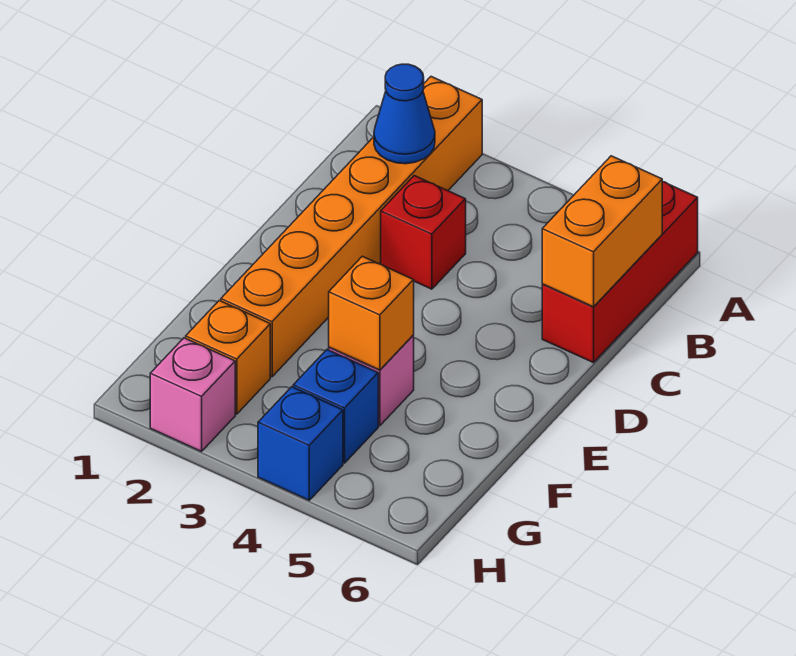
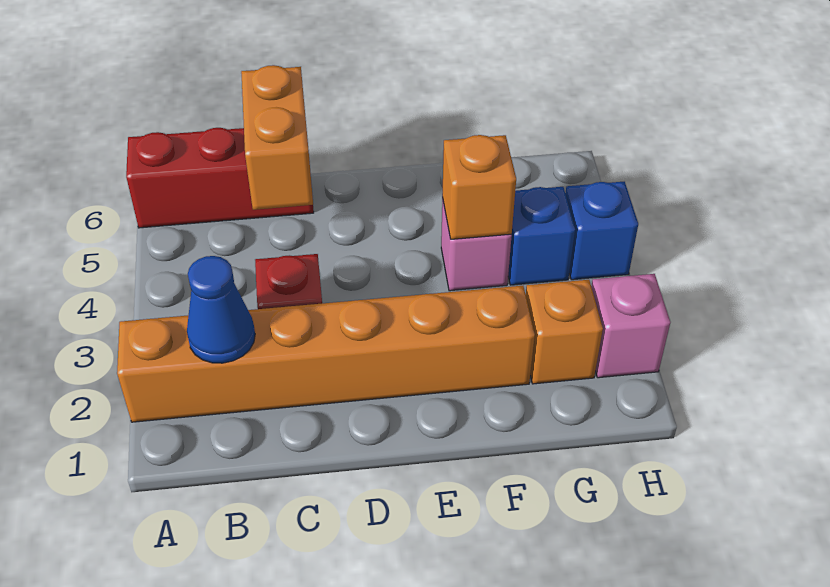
orange 1x2 brick [542,156,662,307] -> orange 1x2 brick turned to [241,65,313,210]

